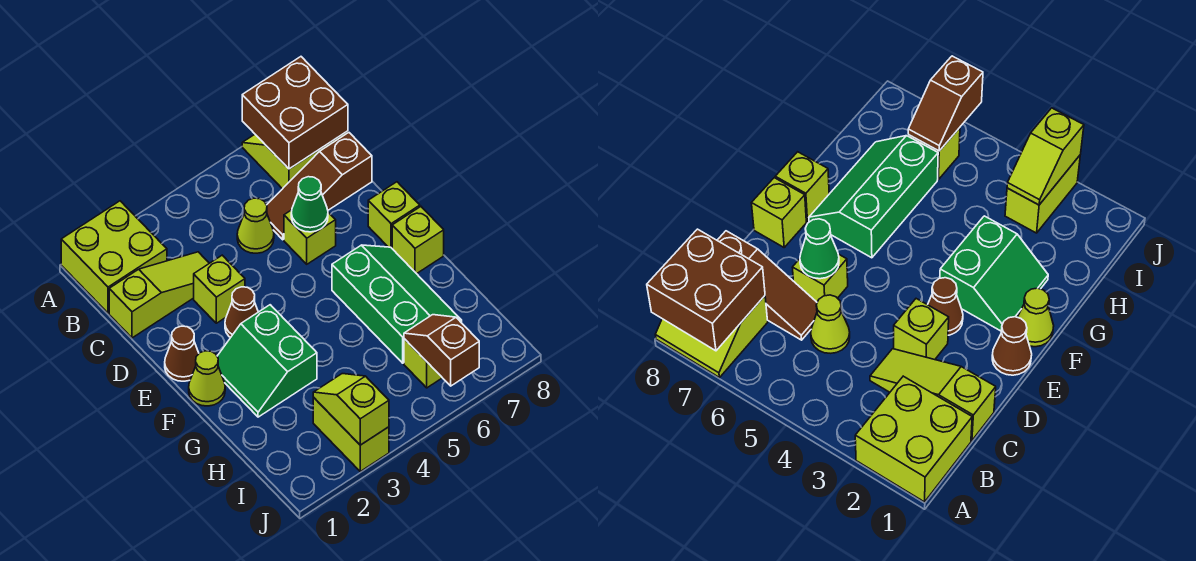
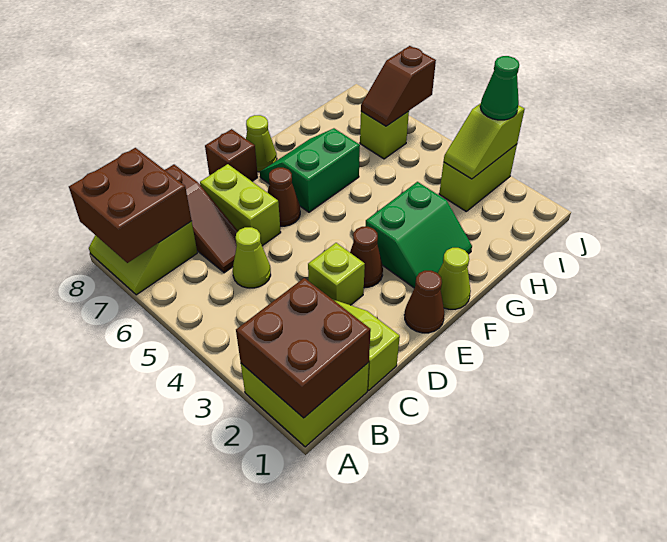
none -> brown 2x2 brick [236,278,371,418]
lime 1x1 brick [284,210,336,264] -> lime 1x2 brick [200,164,281,246]
green 1x1 cone [291,177,328,232] -> green 1x1 cone moved to [480,56,519,120]
none -> brown 1x1 cone [268,168,300,226]
lime 1x1 brick [368,182,420,248] -> brown 1x1 brick [205,129,258,181]
green 2x3 slope [332,245,462,363] -> green 2x2 slope [260,128,360,212]
lime 1x1 brick [392,207,444,274] -> lime 1x1 cone [246,115,277,172]

